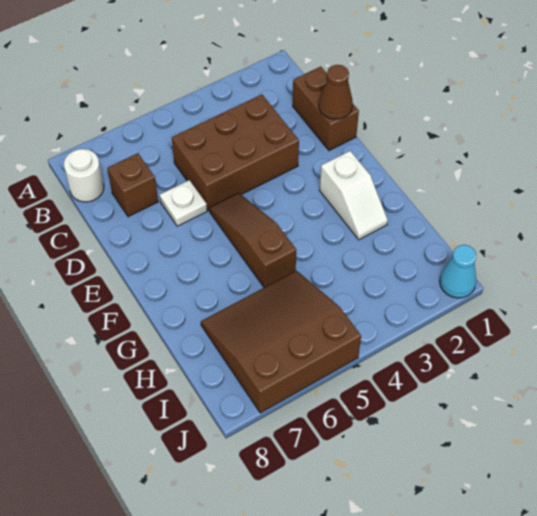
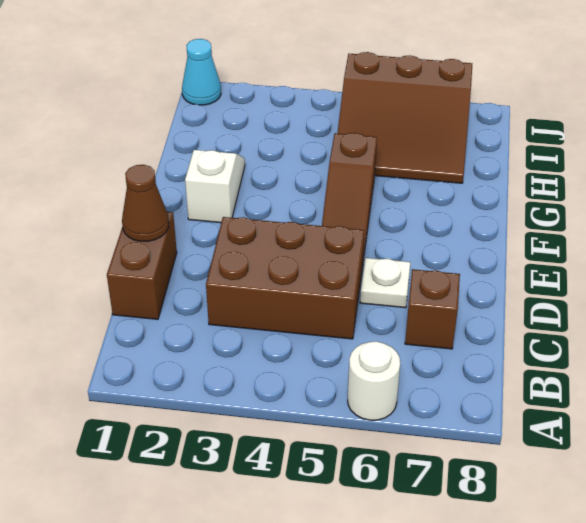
white 1x1 round brick [64,149,104,202] -> white 1x1 round brick moved to [348,341,400,420]

